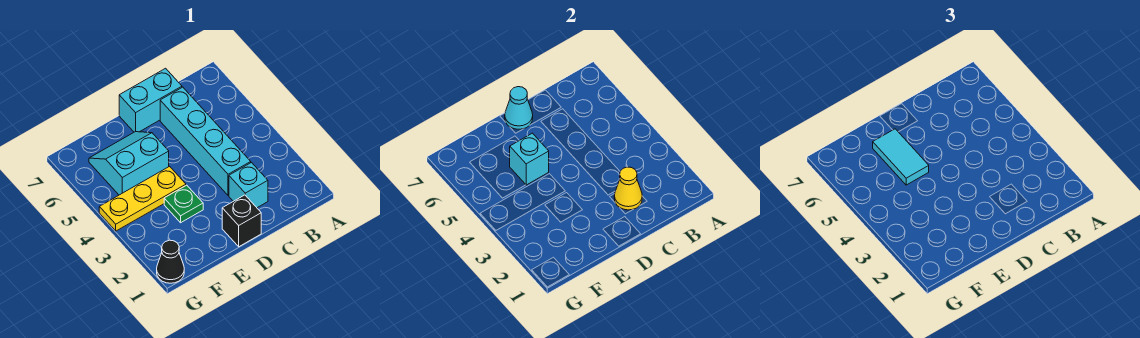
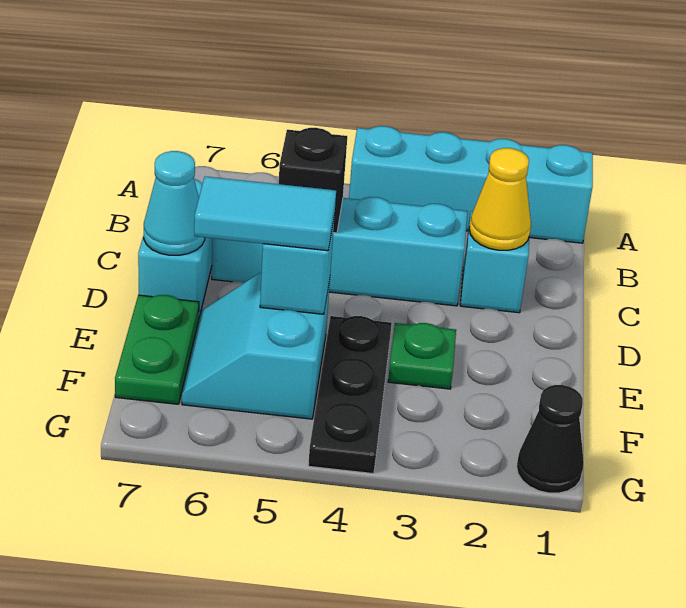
none -> cyan 1x4 brick [349,126,593,243]
black 1x1 brick [222,195,261,247] -> black 1x1 brick moved to [279,128,347,233]
yellow 1x3 plate [99,166,186,231] -> black 1x3 plate [308,316,392,474]
none -> green 1x2 plate [115,295,199,404]

